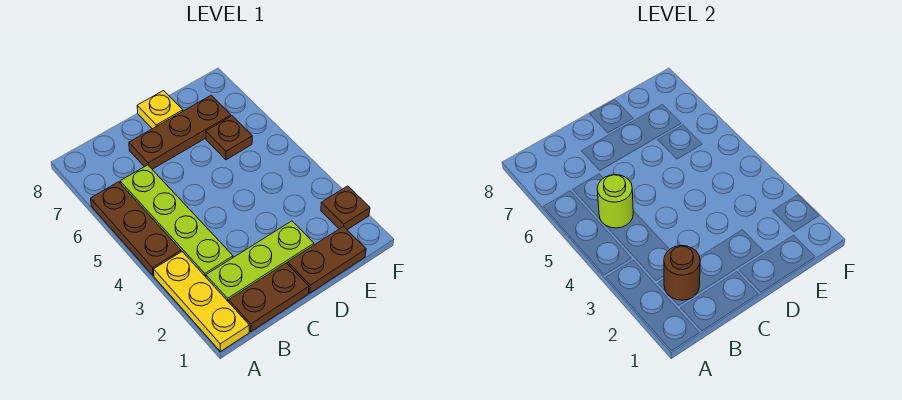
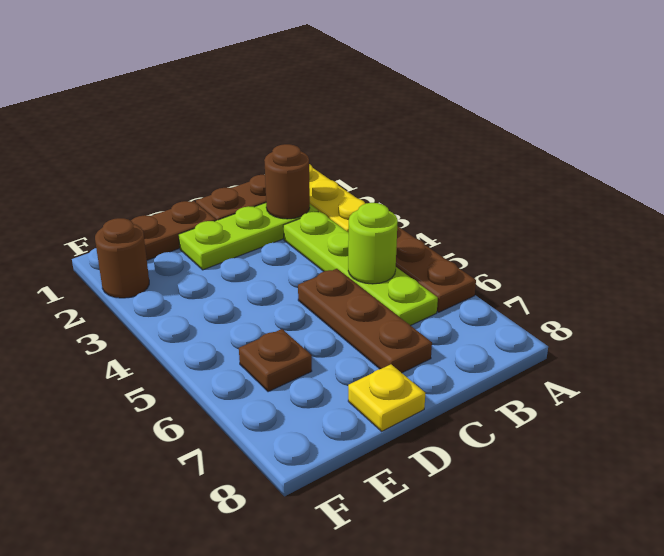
brown 1x3 plate [129,95,231,169] -> brown 1x3 plate turned to [298,269,432,373]
brown 1x1 plate [321,186,370,230] -> brown 1x1 round brick [95,218,149,298]

